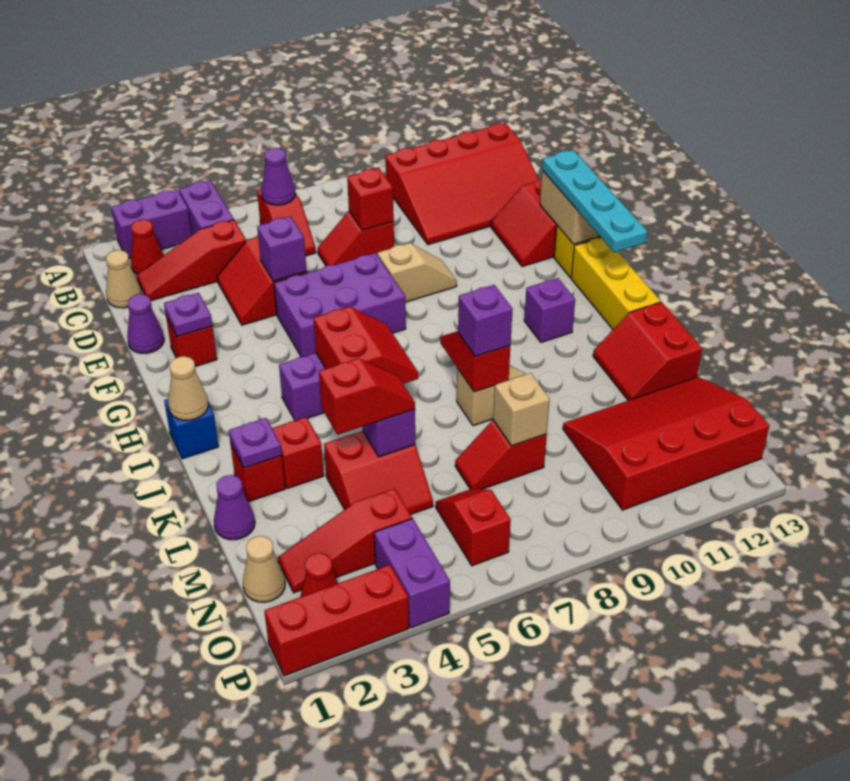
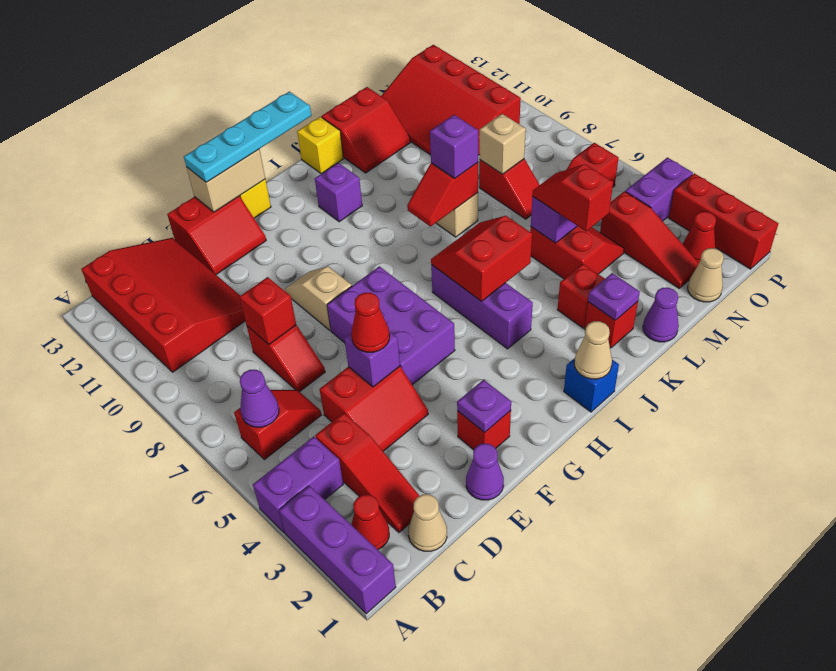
purple 1x2 brick [111,190,192,258] -> purple 1x3 brick [279,486,396,614]
none -> red 1x1 cone [351,293,390,352]
yellow 1x3 brick [571,238,661,329] -> yellow 1x1 brick [297,117,343,174]

